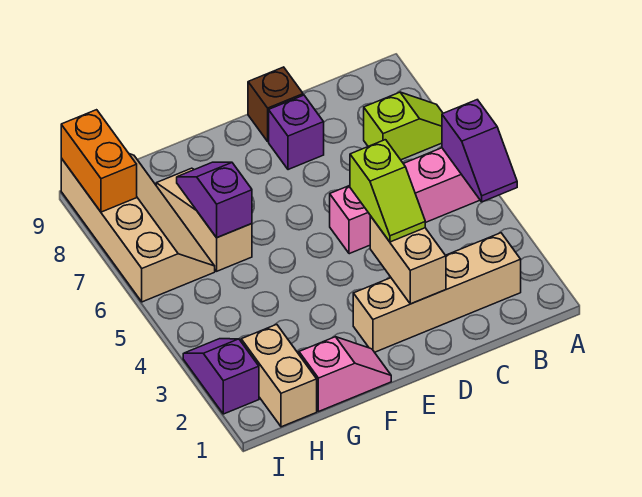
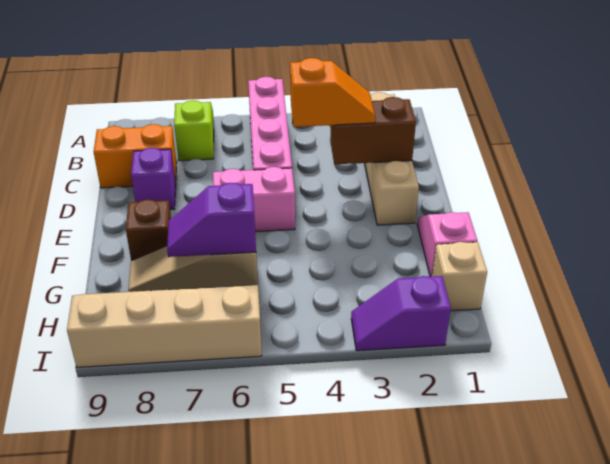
purple 1x2 slope [442,100,517,202] -> none
tan 1x2 brick [370,216,446,304] -> brown 1x2 brick [330,97,416,164]
lime 1x2 slope [350,140,425,242] -> orange 1x2 slope [290,58,375,127]
brown 1x1 brick [248,67,303,141] -> brown 1x1 brick moved to [126,199,171,261]
none -> pink 1x2 brick [213,167,295,232]
tan 1x2 brick [241,324,317,427] -> tan 1x1 brick [432,242,487,311]
orange 1x2 brick [61,110,137,212] -> orange 1x2 brick moved to [94,124,177,188]

